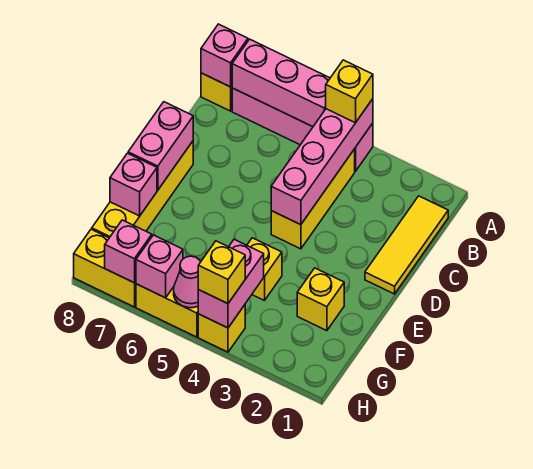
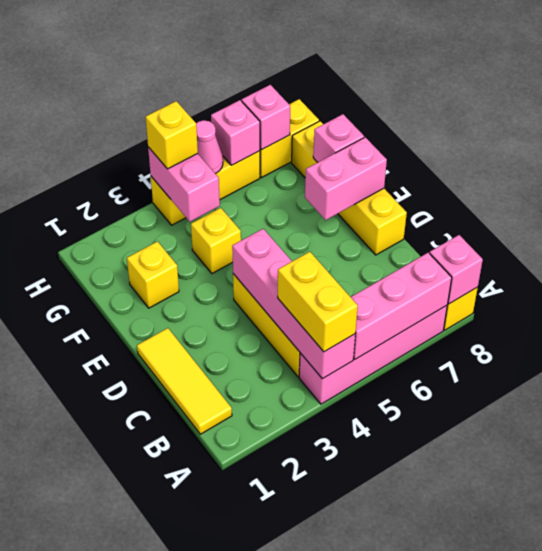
yellow 1x1 brick [326,60,373,123] -> yellow 1x2 brick [278,252,358,352]
pink 1x2 brick [128,102,193,190] -> pink 1x2 brick turned to [305,137,387,220]

